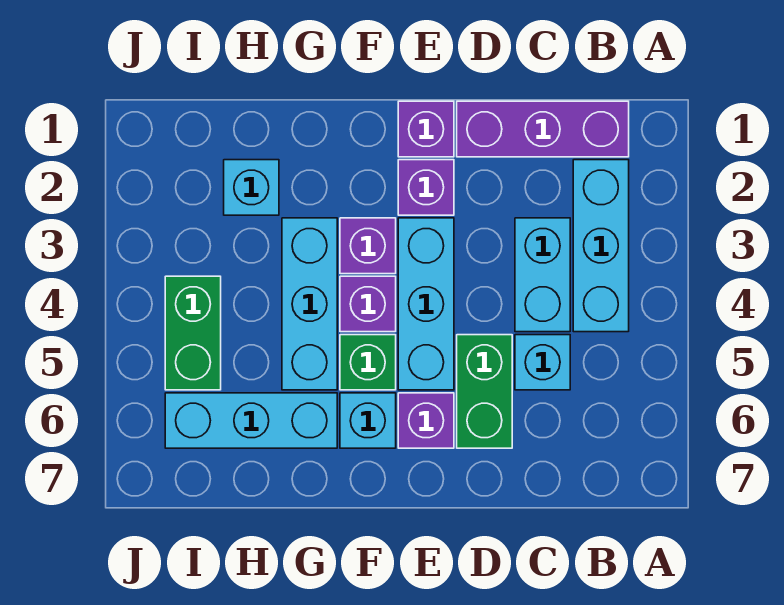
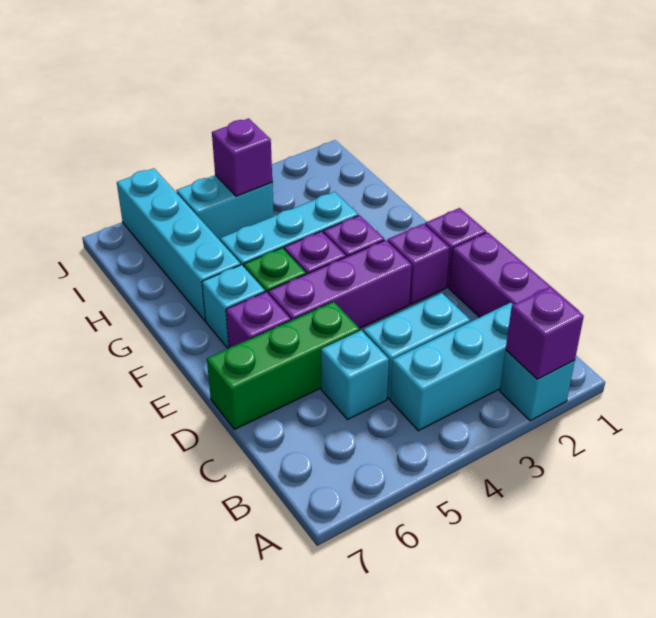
none -> purple 1x1 brick [506,287,584,379]
green 1x2 brick [457,335,512,448] -> green 1x3 brick [207,302,360,429]
cyan 1x3 brick [398,218,454,390] -> purple 1x3 brick [268,240,412,328]
cyan 1x3 brick [165,393,337,448] -> cyan 1x4 brick [117,168,241,321]
cyan 1x1 brick [224,160,279,215] -> cyan 1x1 brick moved to [500,350,575,421]
green 1x2 brick [165,276,221,390] -> cyan 1x2 brick [176,175,274,240]
none -> purple 1x1 brick [212,118,272,196]

